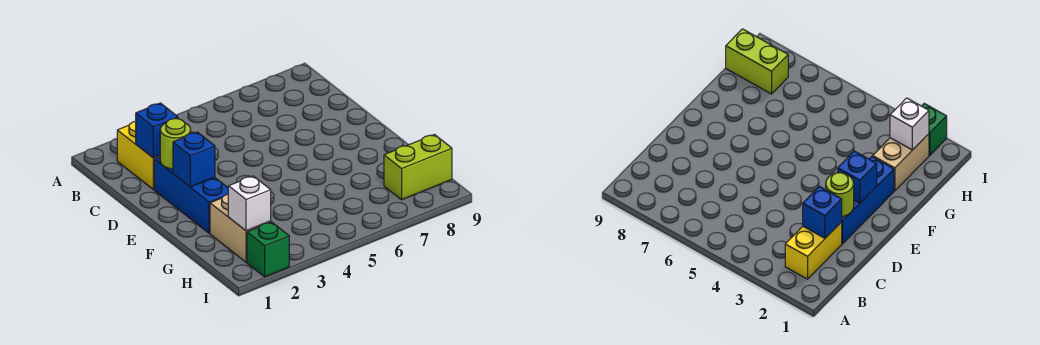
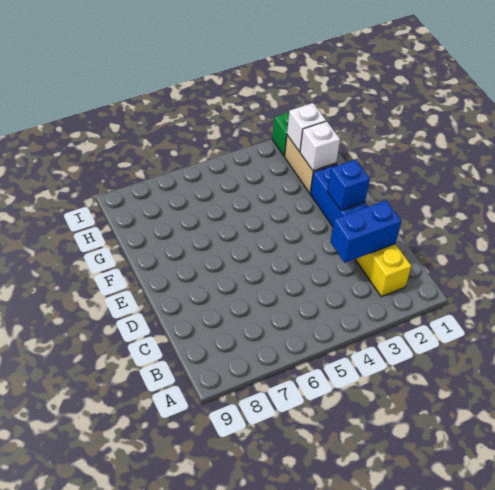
blue 1x1 brick [136,103,178,158] -> blue 1x2 brick [330,201,401,263]
lime 1x1 round brick [160,119,191,169] -> none
none -> white 1x1 brick [300,121,340,171]
lime 1x2 brick [384,135,452,200] -> none

